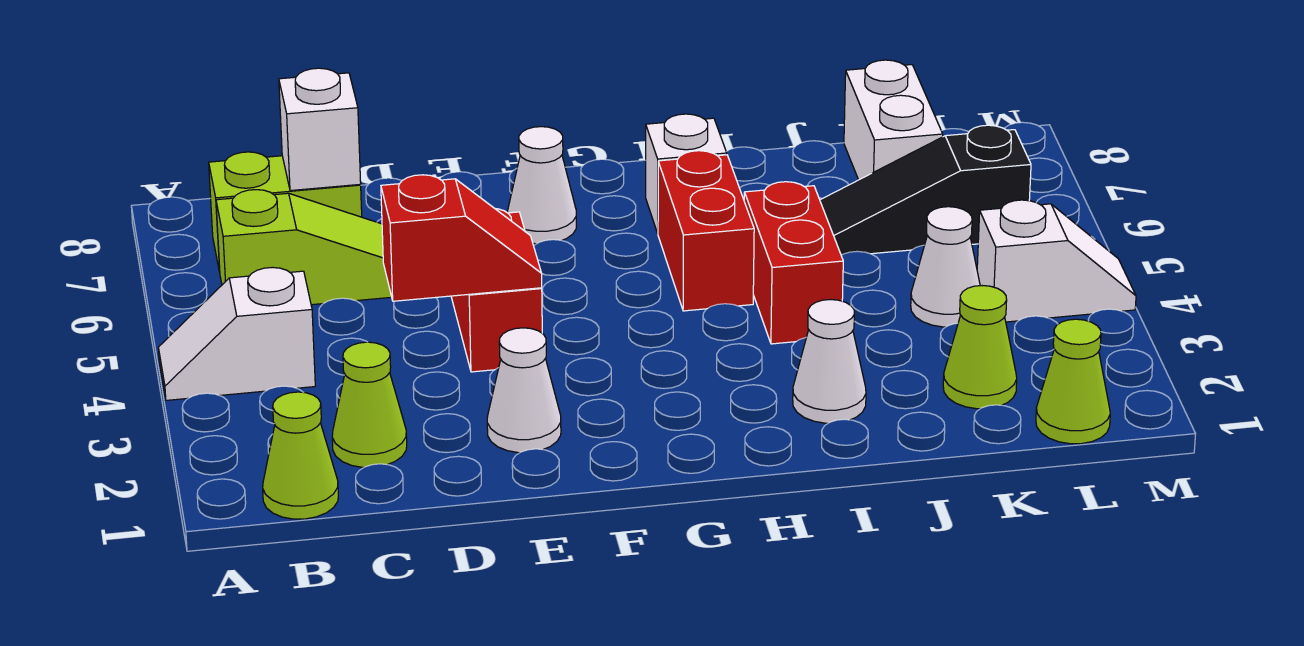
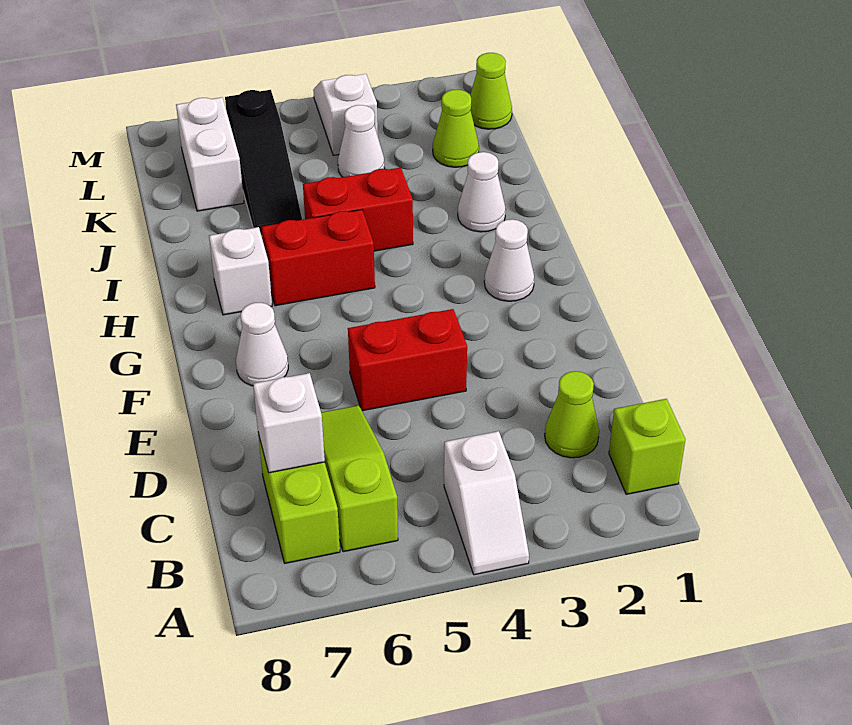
lime 1x1 cone [263,392,338,519] -> lime 1x1 brick [609,399,685,494]
red 1x2 slope [381,175,542,301] -> none
white 1x1 cone [487,328,561,453] -> white 1x1 cone moved to [484,219,534,301]
white 1x2 brick [844,60,943,180] -> white 1x2 brick turned to [176,97,244,211]

